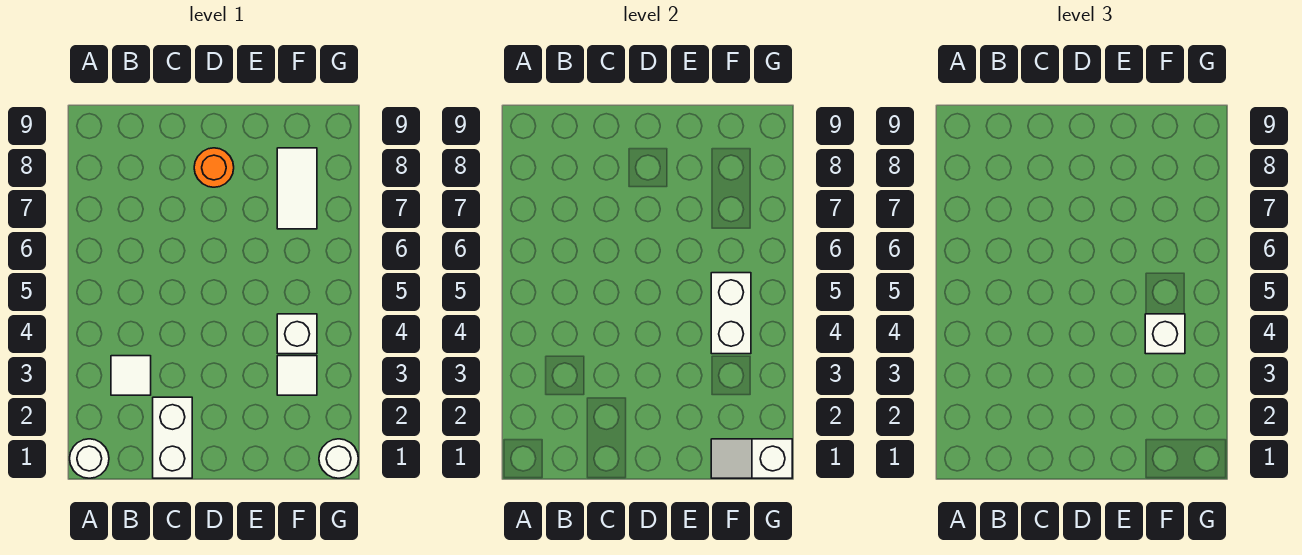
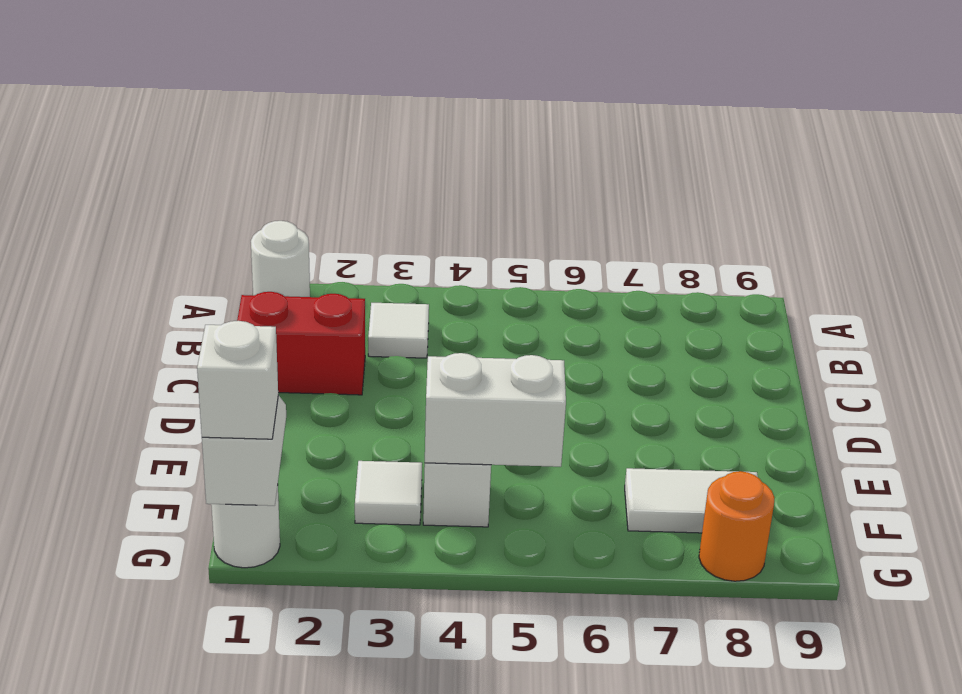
white 1x2 brick [153,397,192,478] -> red 1x2 brick [237,292,365,395]
orange 1x1 round brick [194,148,234,187] -> orange 1x1 round brick moved to [699,471,774,581]
white 1x1 brick [1145,314,1185,354] -> white 1x1 brick moved to [197,321,278,439]

